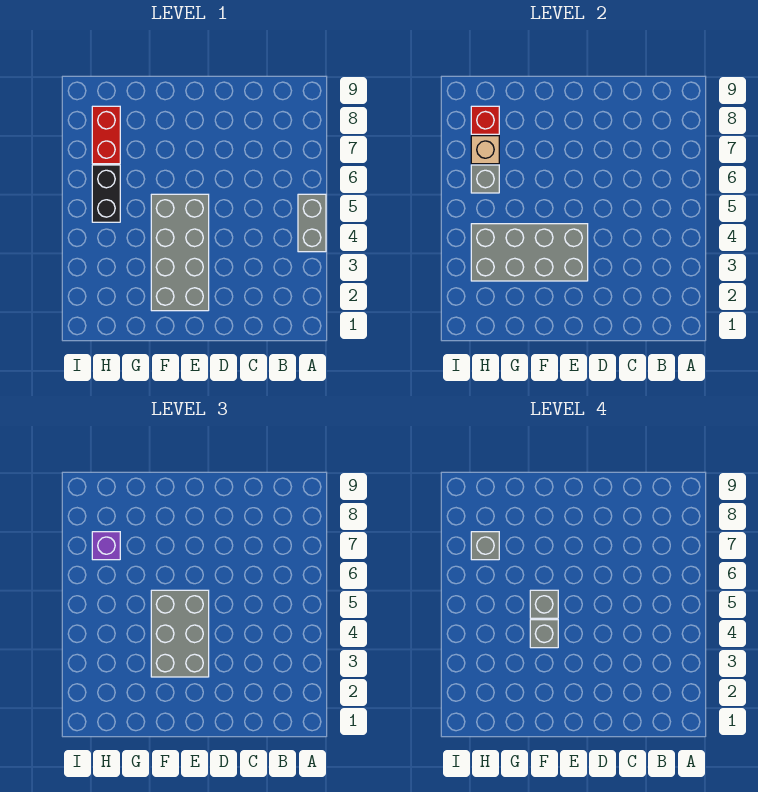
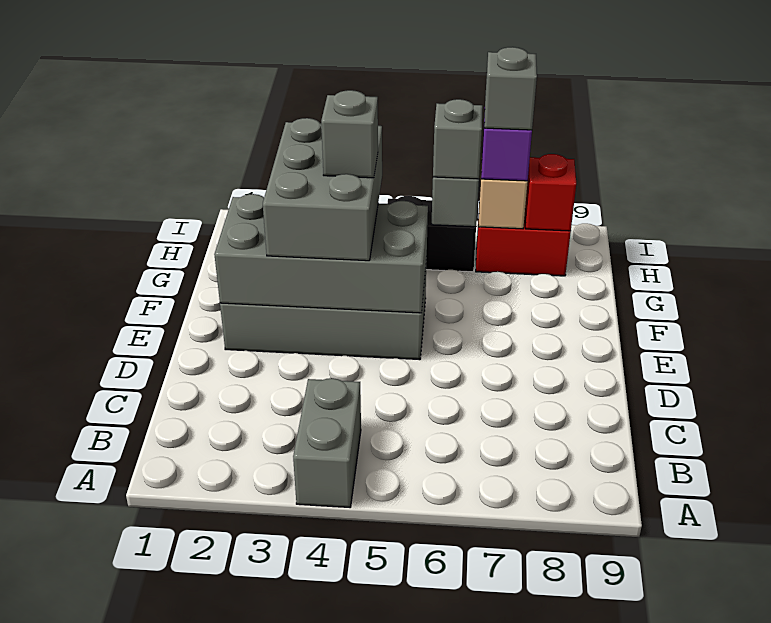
grey 1x2 brick [298,194,326,252] -> grey 1x2 brick turned to [293,378,361,507]
grey 2x4 brick [471,224,588,281] -> grey 2x4 brick turned to [214,194,428,313]
grey 2x3 brick [151,590,209,677] -> grey 2x3 brick turned to [263,118,382,261]
grey 1x1 brick [530,590,558,618] -> grey 1x1 brick moved to [433,99,483,179]

